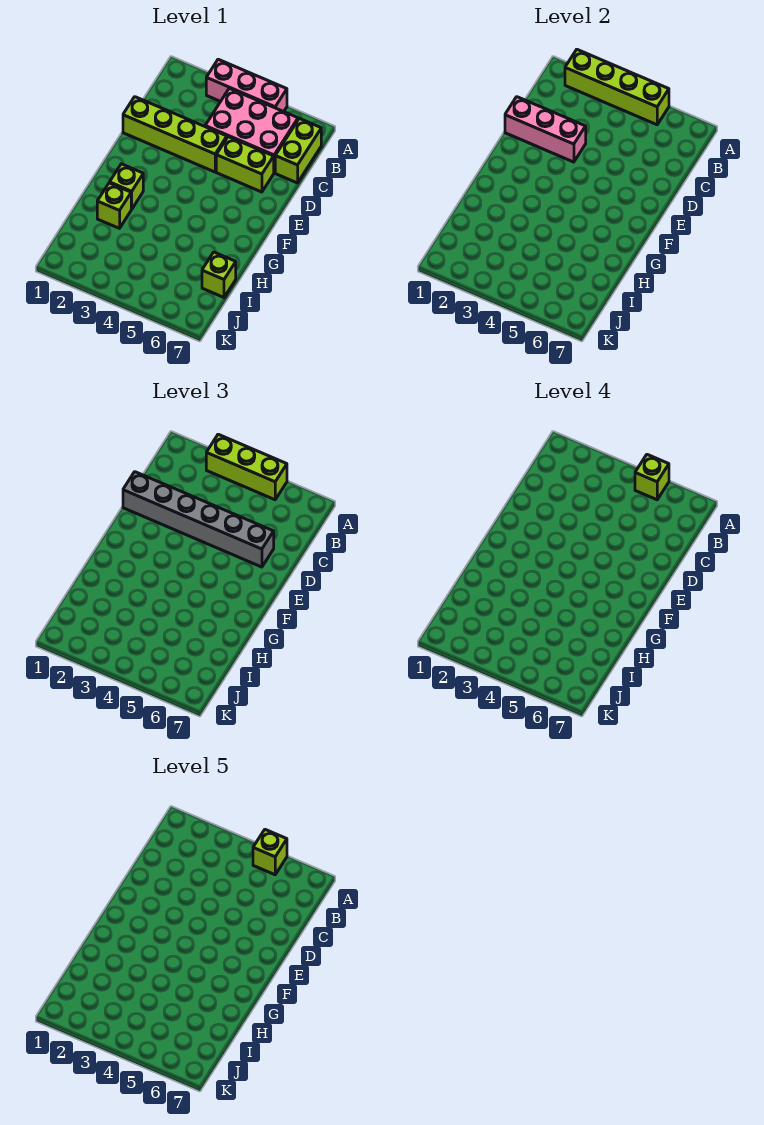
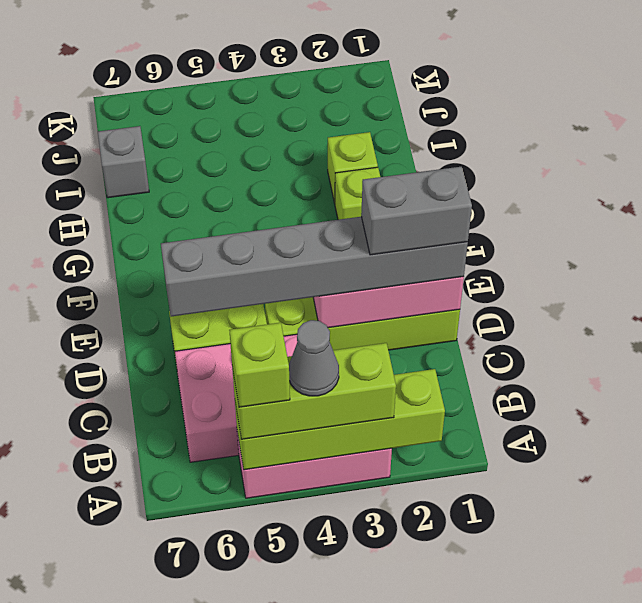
none -> grey 1x1 cone [289,320,339,396]
lime 1x1 brick [253,830,287,875] -> none
lime 1x2 brick [275,118,321,183] -> none
none -> grey 1x2 brick [361,167,472,255]
lime 1x1 brick [202,252,236,297] -> grey 1x1 brick [98,126,149,198]

